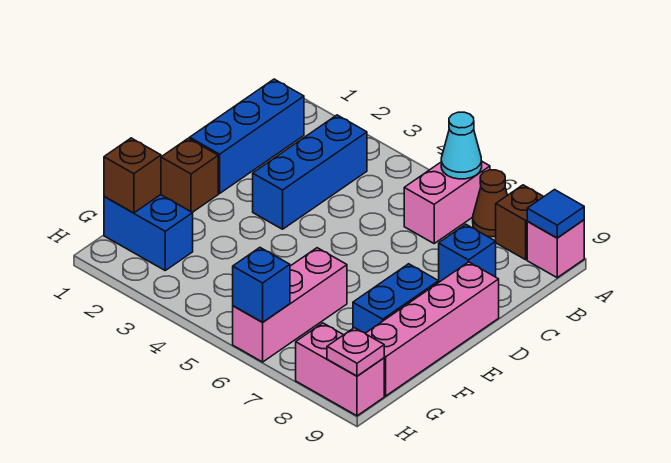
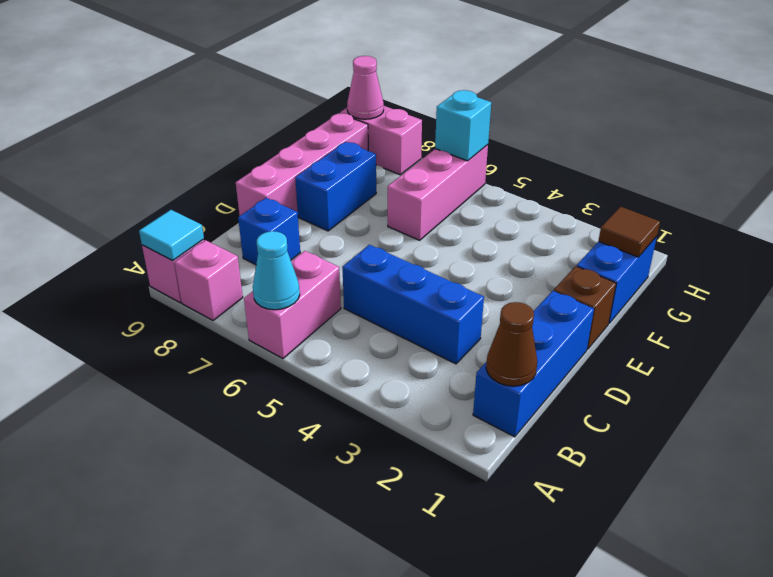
brown 1x1 cone [473,170,507,237] -> brown 1x1 cone moved to [486,302,537,386]
brown 1x1 brick [496,185,544,260] -> pink 1x1 brick [175,240,243,320]
blue 1x1 tile [527,190,584,238] -> cyan 1x1 tile [139,210,204,261]
blue 1x3 brick [253,115,367,229] -> blue 1x3 brick turned to [342,245,484,364]
blue 1x2 brick [104,195,193,270] -> blue 1x2 brick turned to [577,236,657,323]
brown 1x1 brick [104,138,161,213] -> brown 1x1 tile [599,207,660,257]
blue 1x1 brick [233,248,290,322] -> cyan 1x1 brick [435,90,491,161]
pink 1x1 plate [327,328,384,376] -> pink 1x1 cone [347,56,384,119]

